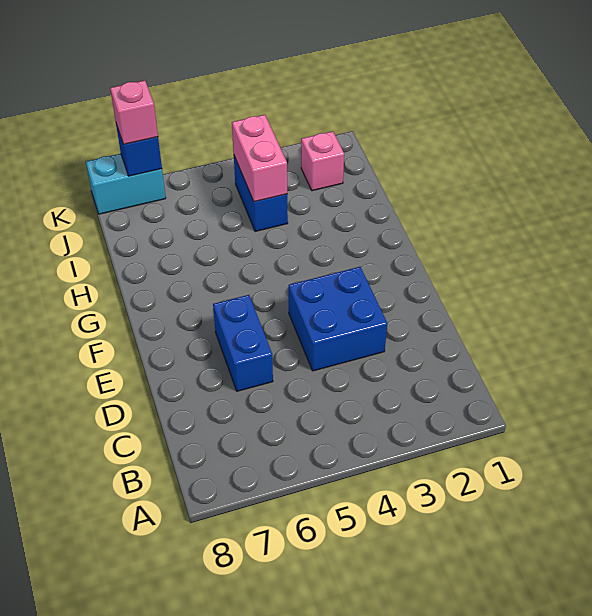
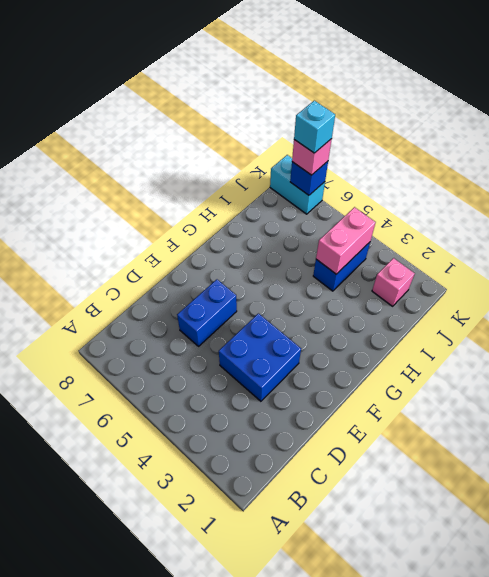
none -> cyan 1x1 brick [294,101,335,153]

